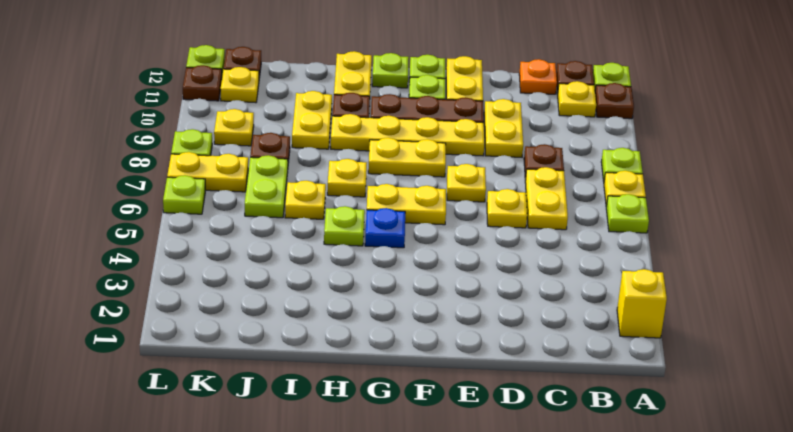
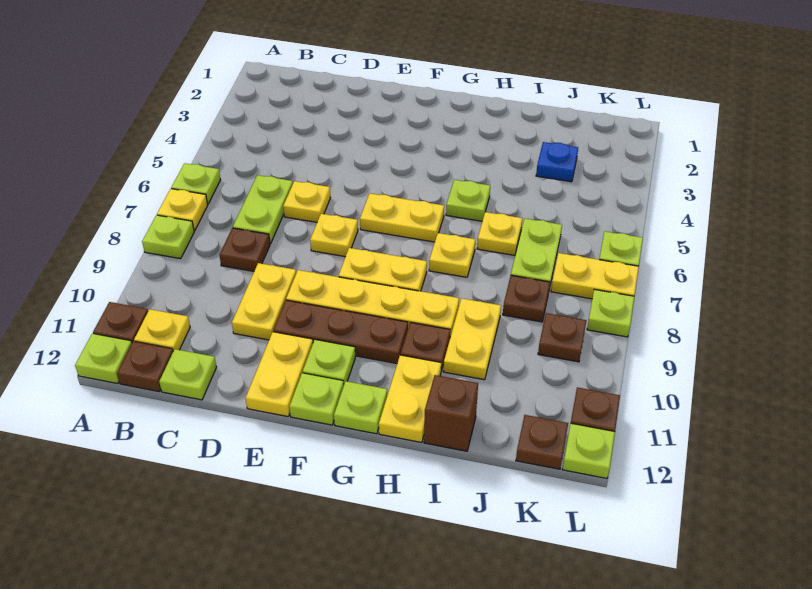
yellow 1x1 brick [617,269,667,338] -> none
yellow 1x2 plate [525,167,568,230] -> lime 1x2 plate [233,175,293,244]
orange 1x1 plate [519,59,557,94] -> lime 1x1 plate [159,349,216,400]
blue 1x1 plate [365,208,405,248] -> blue 1x1 plate moved to [536,142,578,182]
none -> brown 1x1 brick [424,375,478,451]
yellow 1x1 plate [214,109,254,146] -> brown 1x1 plate [538,313,587,362]
yellow 1x1 plate [221,67,259,103] -> none

